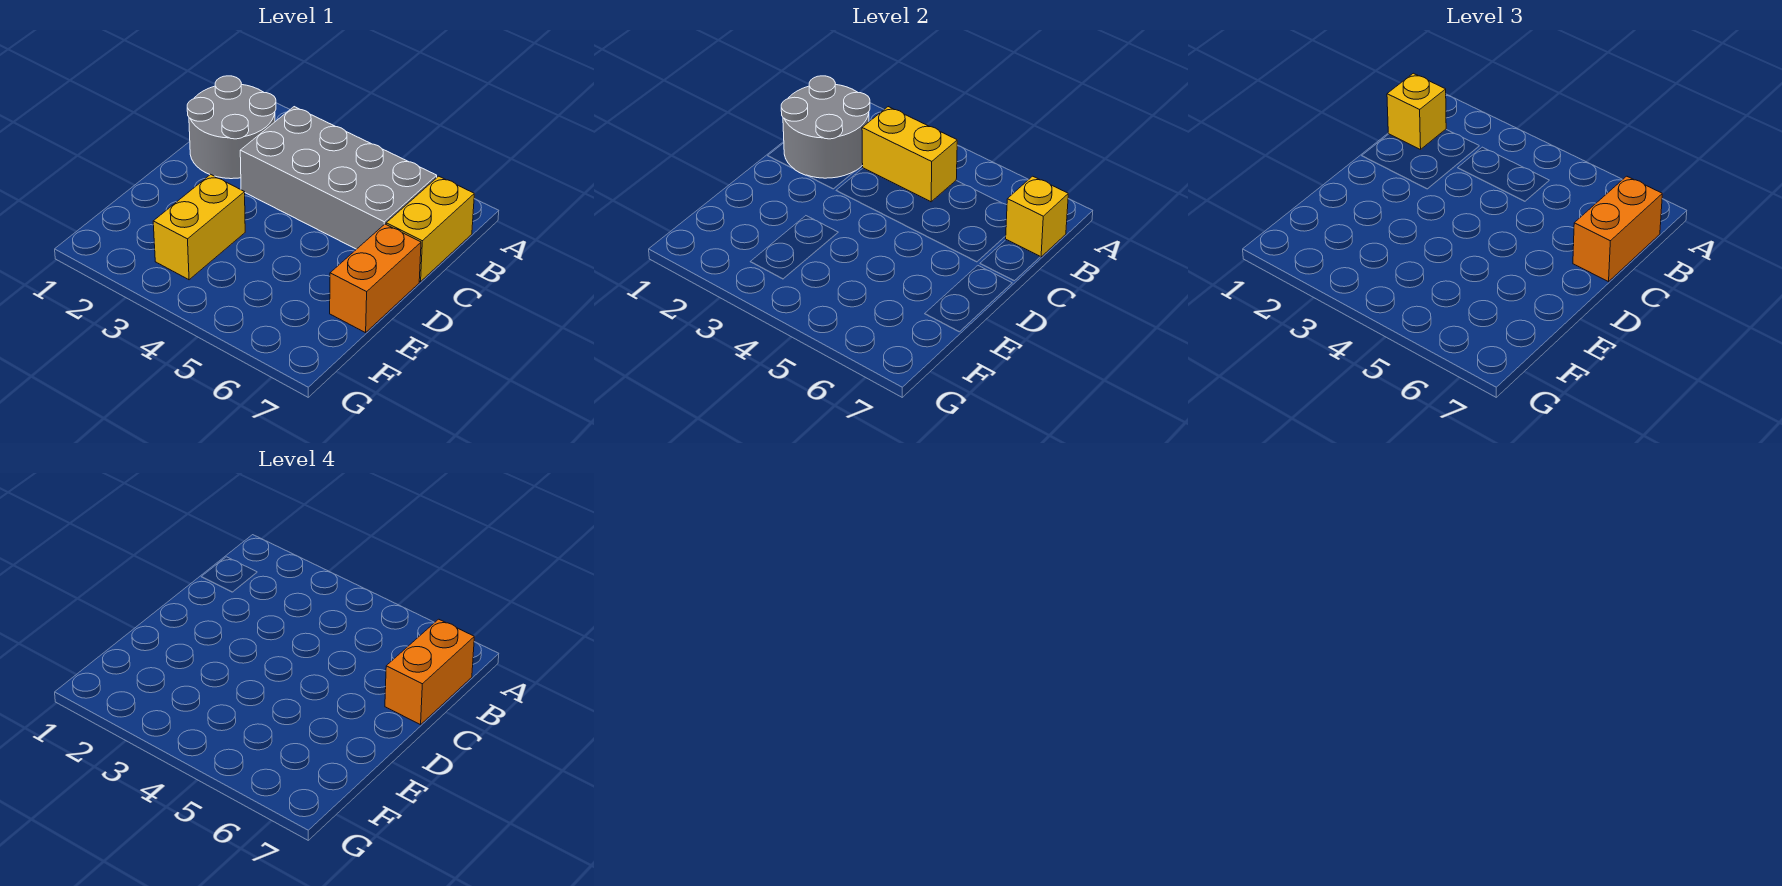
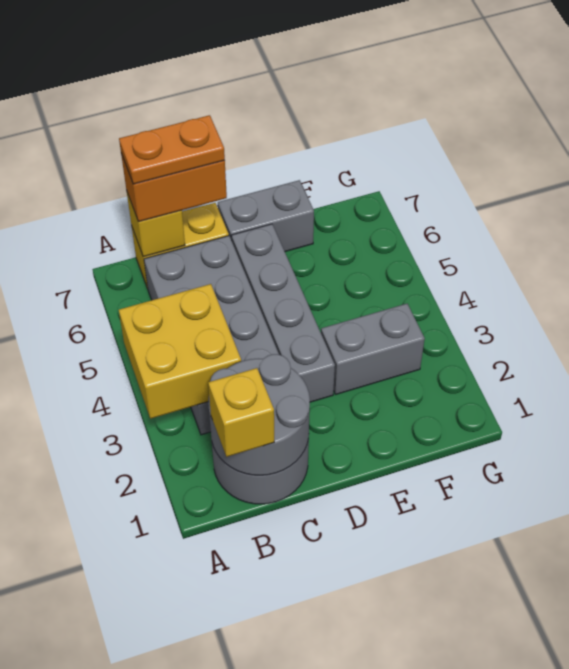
yellow 1x2 brick [862,107,957,202] -> yellow 2x2 brick [119,284,241,419]
orange 1x2 brick [385,619,474,725] -> orange 1x2 plate [119,115,225,184]
none -> grey 1x4 brick [231,224,335,402]
orange 1x2 brick [330,224,421,333] -> grey 1x2 brick [218,180,314,252]
yellow 1x2 brick [153,174,245,280] -> grey 1x2 brick [321,304,425,395]

